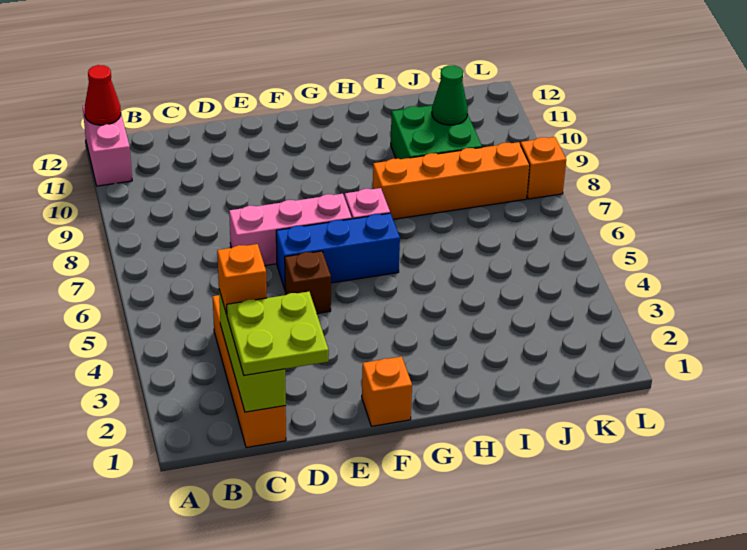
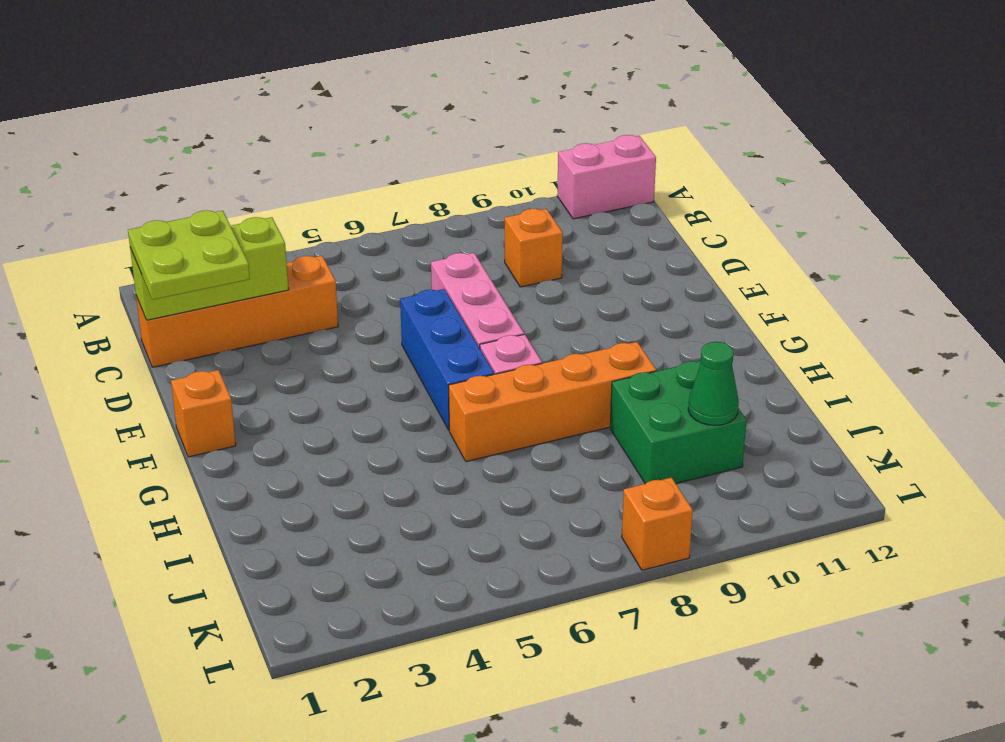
red 1x1 cone [85,65,121,125] -> none
orange 1x1 brick [217,244,267,315] -> orange 1x1 brick moved to [505,209,563,287]
brown 1x1 brick [285,251,331,314] -> none
orange 1x4 brick [373,142,530,219] -> orange 1x4 brick turned to [449,342,656,462]

